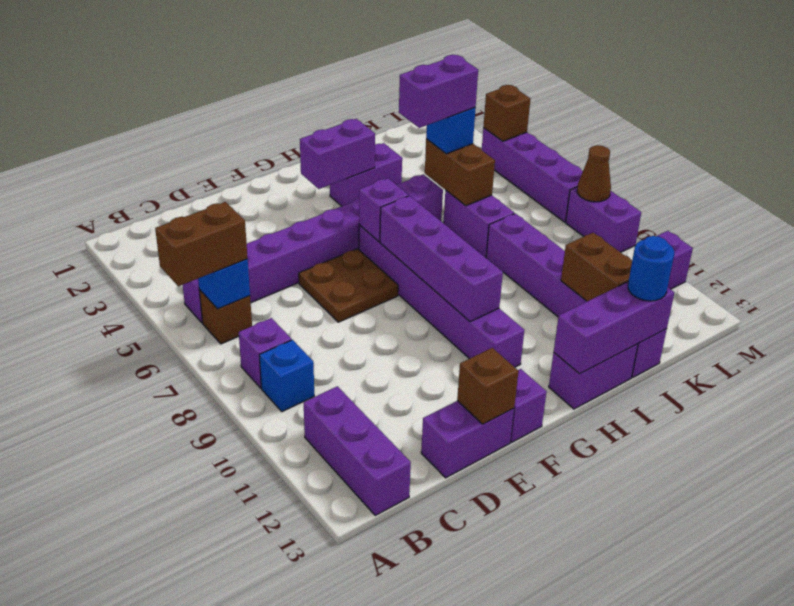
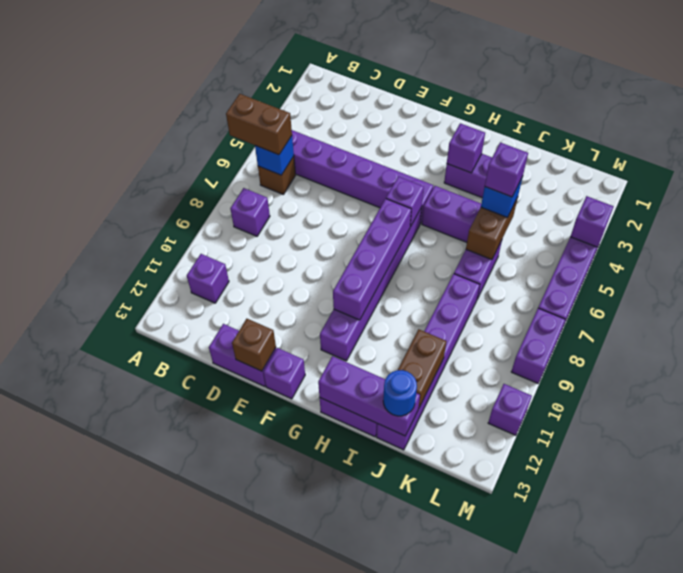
blue 1x1 brick [259,340,314,412] -> none
purple 1x3 brick [304,386,411,515] -> purple 1x1 brick [187,254,229,303]
brown 2x2 plate [299,249,398,322] -> none
purple 1x2 brick [300,119,375,189] -> purple 1x1 brick [447,123,485,173]
purple 1x2 brick [399,55,478,128] -> purple 1x1 brick [485,143,528,197]
brown 1x1 brick [483,85,530,141] -> purple 1x1 brick [570,196,614,247]
brown 1x1 cone [577,145,611,202] -> none

